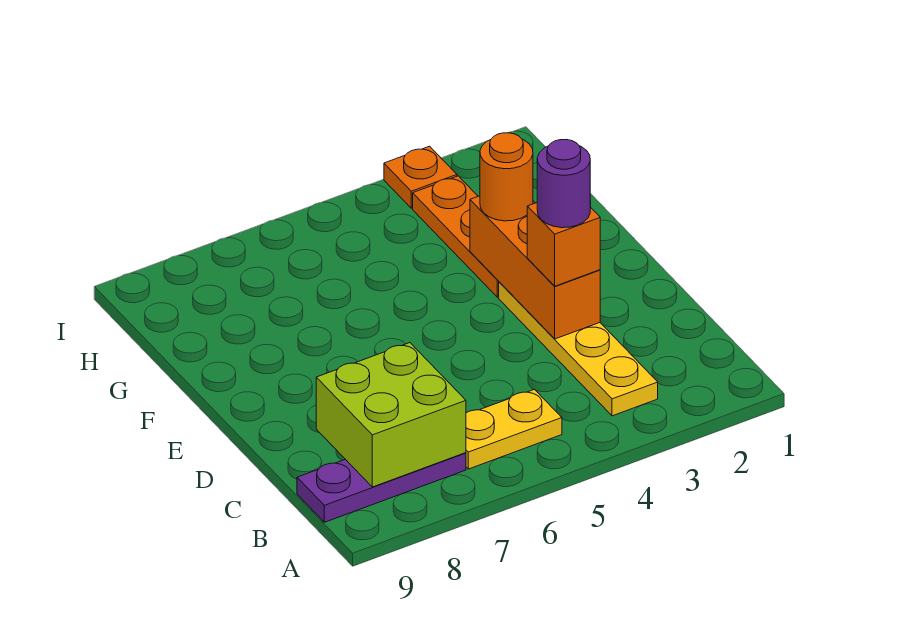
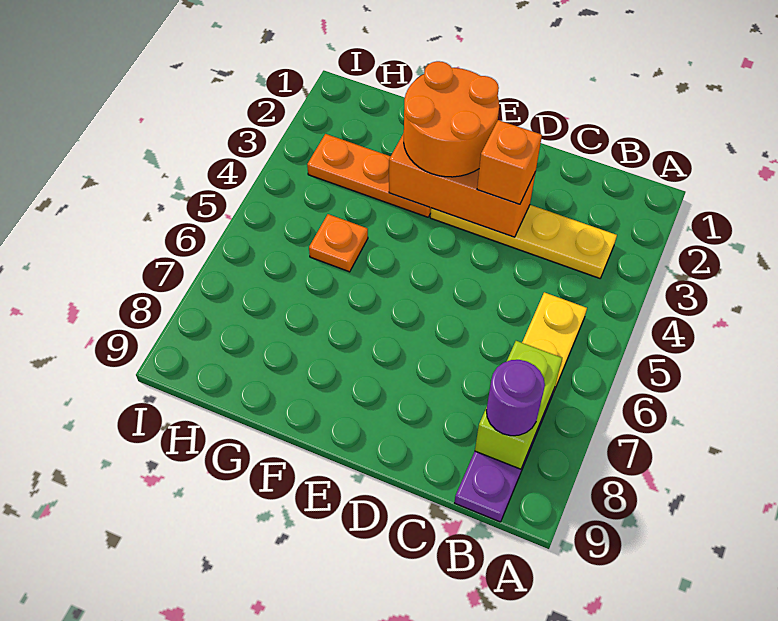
lime 2x2 brick [316,343,466,487] -> lime 1x2 brick [475,341,562,469]
purple 1x1 round brick [537,139,590,228] -> purple 1x1 round brick moved to [486,360,545,436]
orange 1x1 round brick [480,133,533,221] -> orange 2x2 round brick [404,61,499,177]
orange 1x1 plate [384,146,457,208] -> orange 1x1 plate moved to [309,214,368,272]

